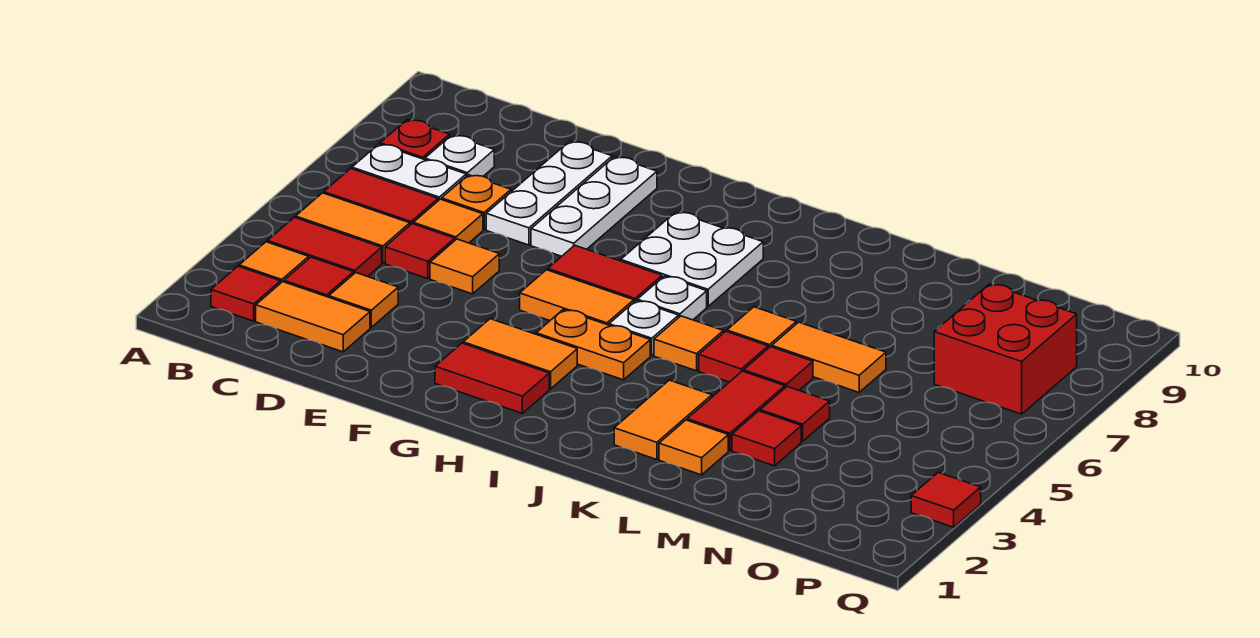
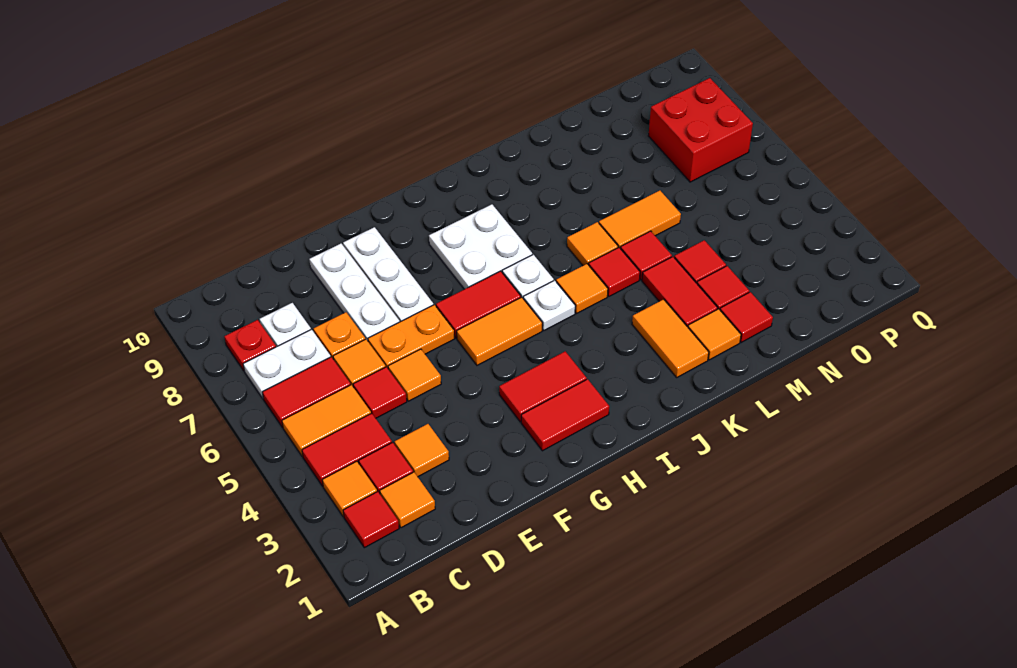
orange 1x2 tile [256,282,370,352] -> orange 1x1 tile [380,472,435,528]
orange 1x2 tile [463,319,577,389] -> red 1x2 tile [499,351,587,422]
orange 1x2 plate [536,310,650,380] -> orange 1x2 plate moved to [368,305,454,368]
red 1x1 tile [911,473,981,527] -> red 1x1 tile moved to [720,292,773,342]

